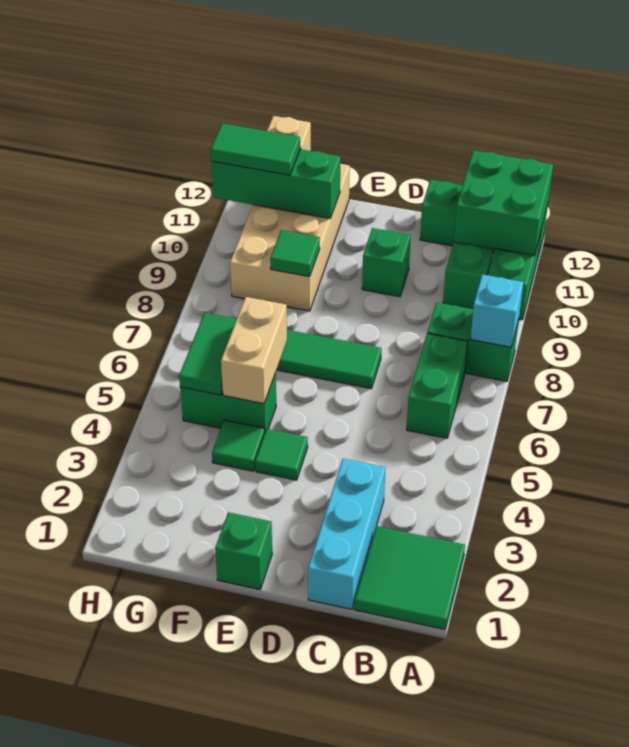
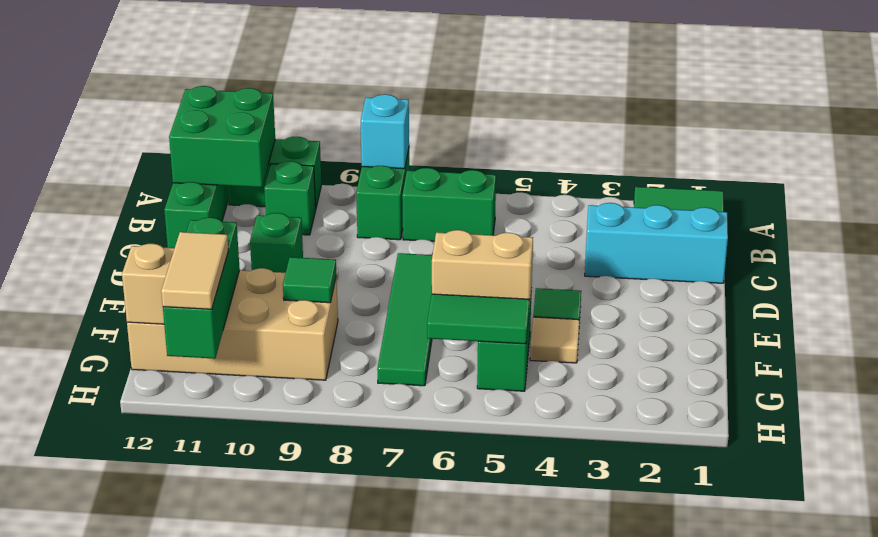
green 1x1 brick [215,512,272,589] -> none
green 1x1 tile [212,420,265,471] -> tan 1x1 tile [530,317,579,363]
green 1x2 tile [211,123,300,175] -> tan 1x2 tile [161,232,228,309]

